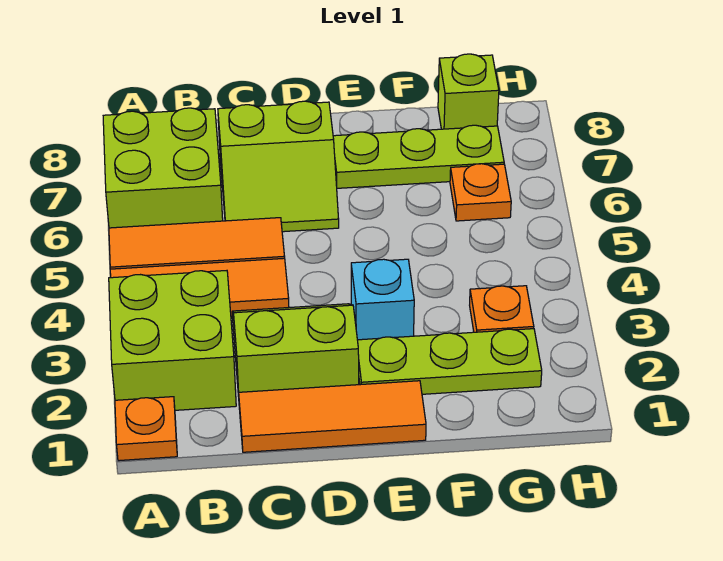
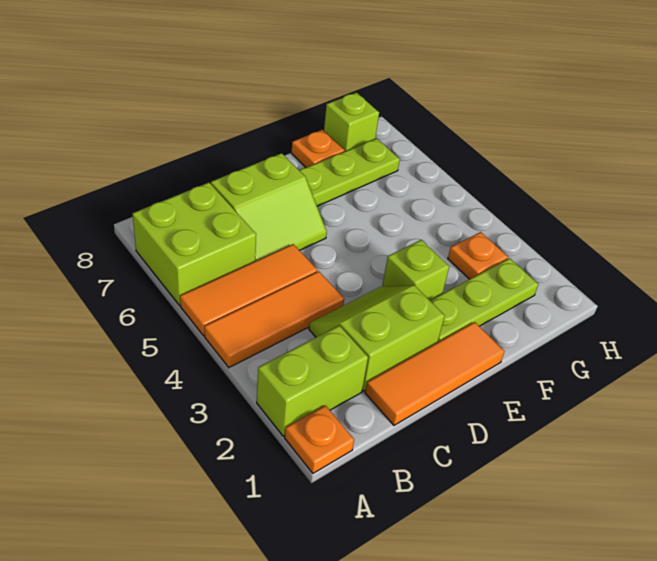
lime 2x2 brick [109,271,236,410] -> lime 1x2 brick [257,326,368,436]
cyan 1x1 brick [351,259,414,340] -> lime 1x1 brick [382,240,449,300]
orange 1x1 plate [450,164,511,221] -> orange 1x1 plate moved to [292,130,345,168]

